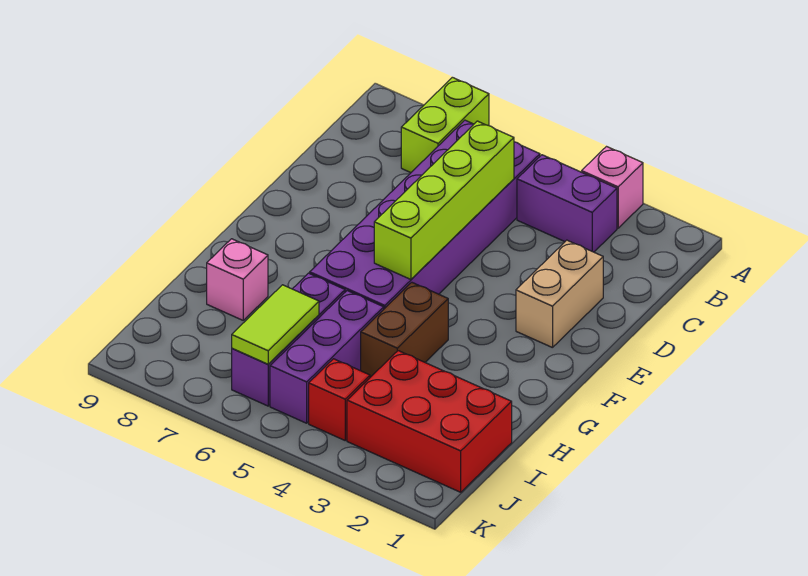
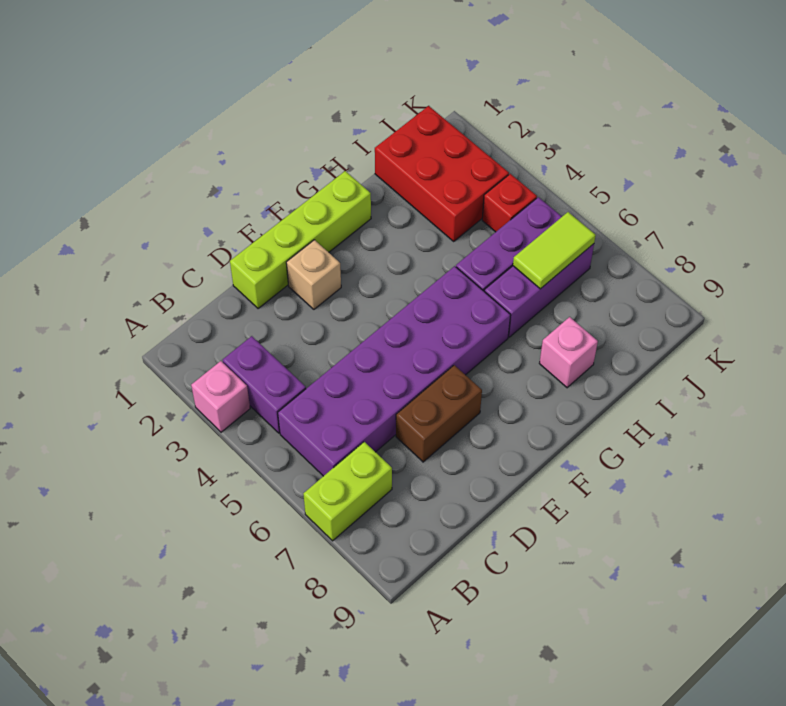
lime 1x4 brick [374,121,514,279] -> lime 1x4 brick moved to [230,171,371,309]
tan 1x2 brick [516,240,603,348] -> tan 1x1 brick [286,240,341,309]
brown 1x2 brick [361,282,448,377] -> brown 1x2 brick moved to [396,365,482,462]

